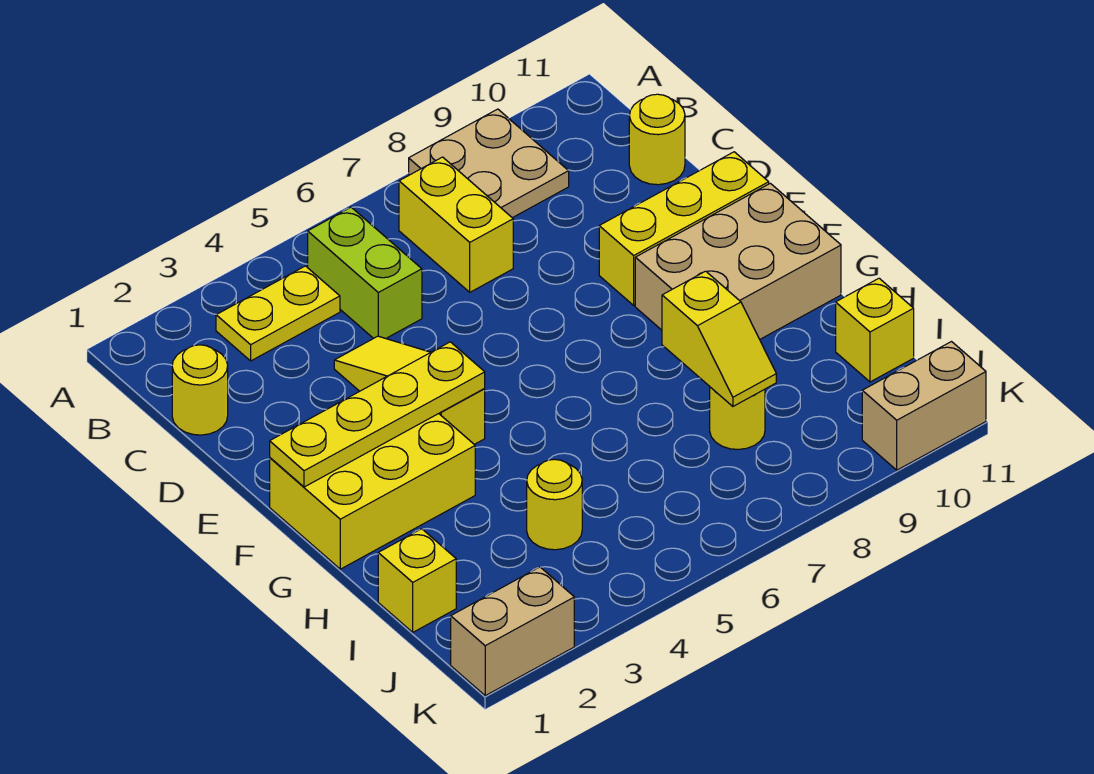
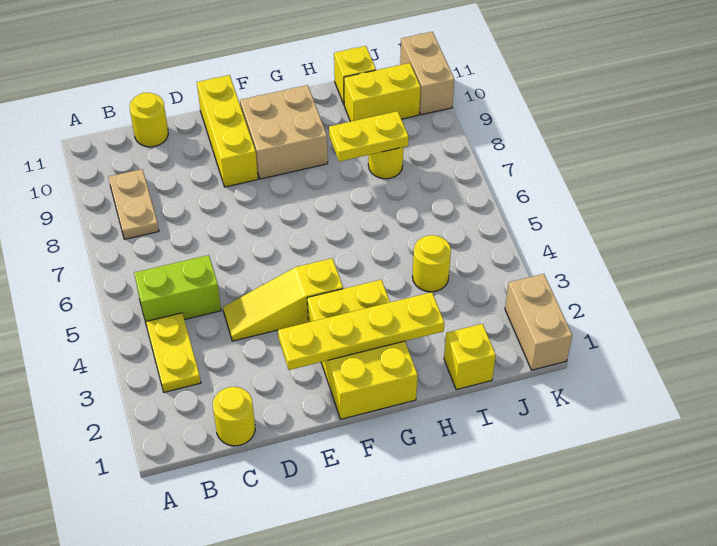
tan 2x2 plate [409,109,569,218] -> tan 1x2 plate [109,169,159,239]
yellow 1x2 brick [399,157,513,292] -> yellow 1x2 brick moved to [344,63,420,122]
yellow 1x4 plate [270,342,485,487] -> yellow 1x4 plate turned to [278,292,444,370]
tan 2x3 brick [635,183,841,339] -> tan 2x2 brick [240,85,328,179]
yellow 1x2 slope [662,271,776,406] -> yellow 1x2 plate [329,111,409,162]

